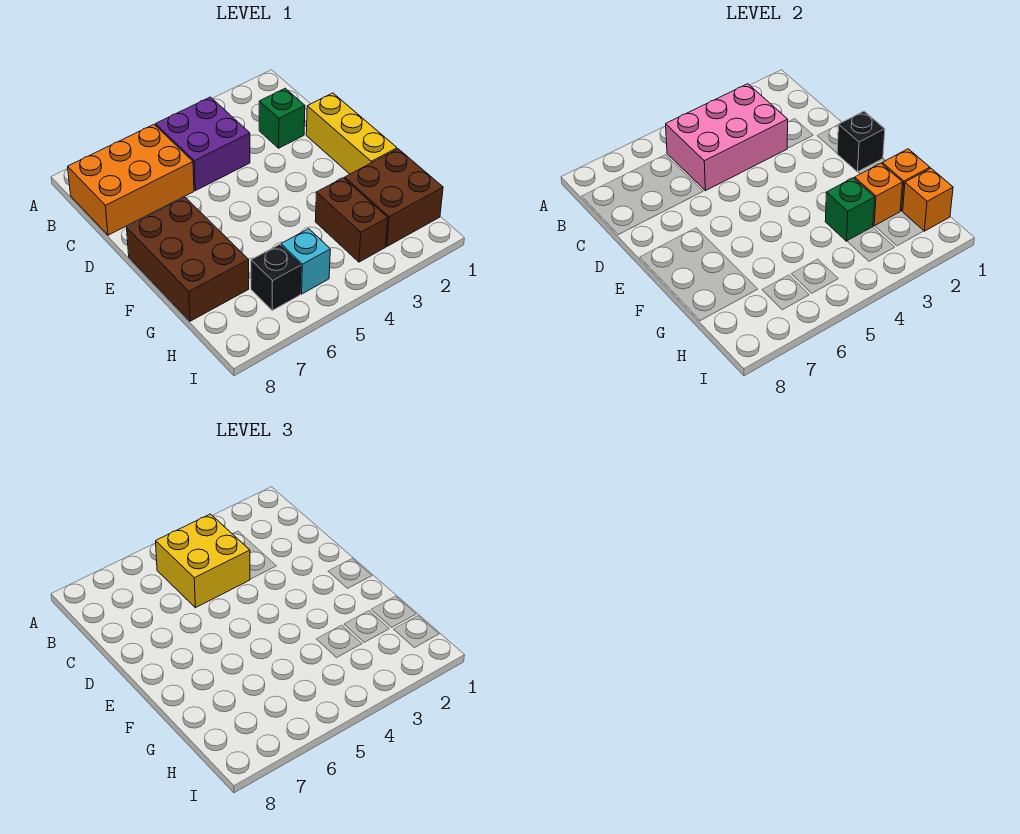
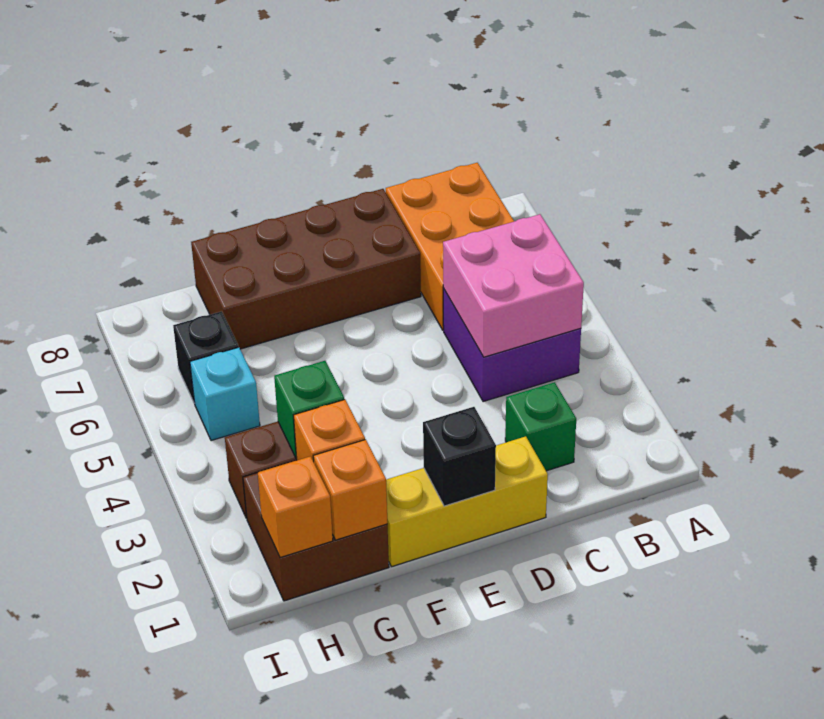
pink 2x3 brick [666,84,788,191] -> pink 2x2 brick [443,214,584,357]
yellow 2x2 brick [156,514,250,608] -> none
brown 2x3 brick [127,197,249,321] -> brown 2x4 brick [191,189,421,349]

